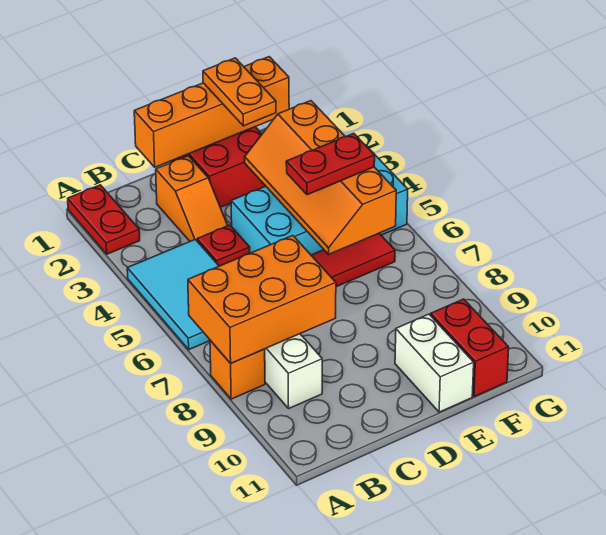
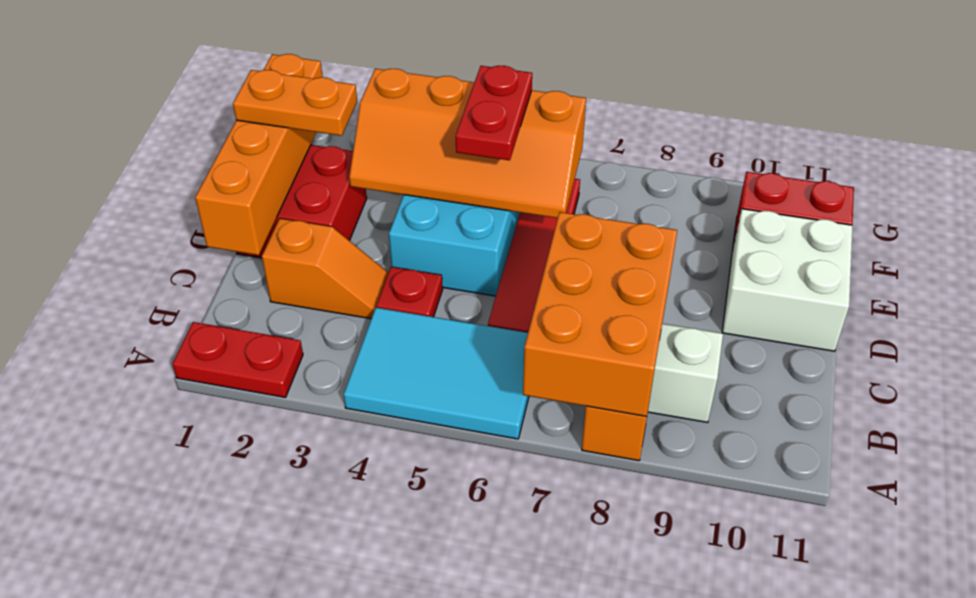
white 1x2 brick [395,314,474,412] -> white 2x2 brick [722,209,852,351]

